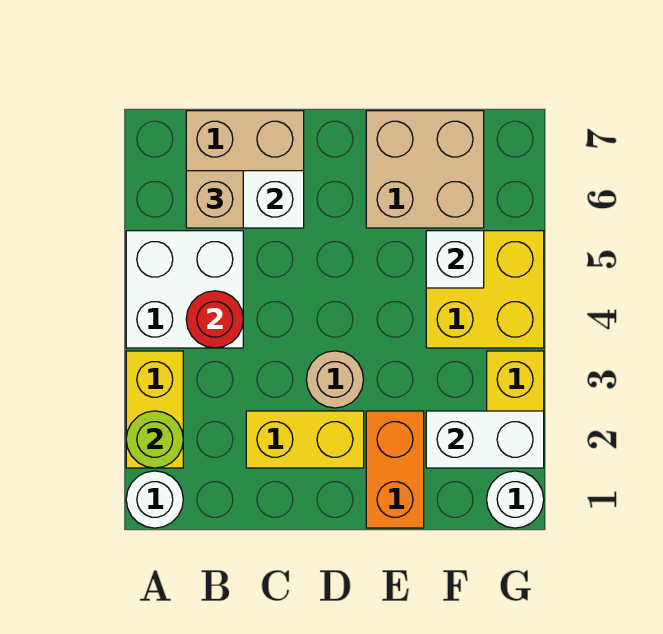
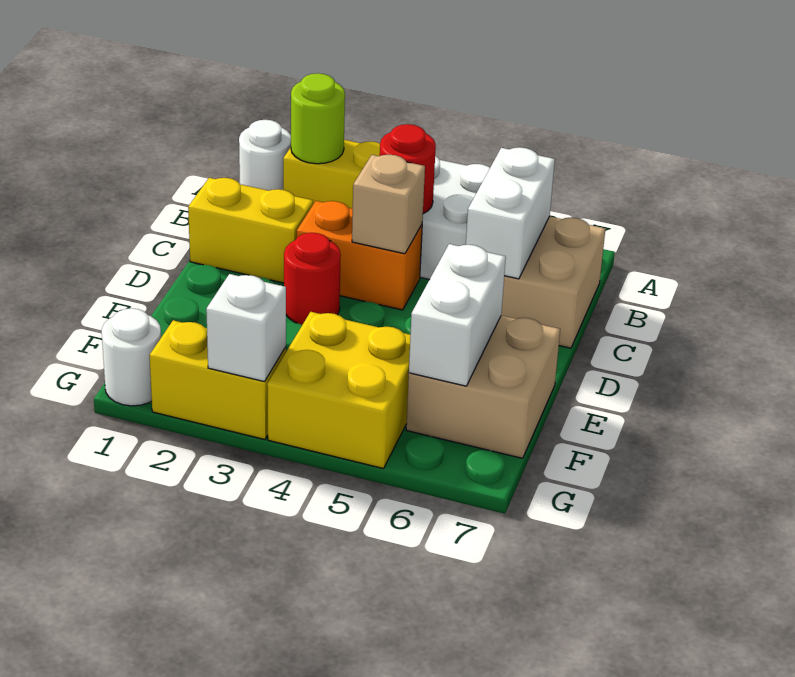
tan 1x1 brick [186,171,243,228] -> tan 1x1 brick moved to [352,155,425,254]
yellow 1x2 brick [246,411,364,468] -> yellow 1x2 brick turned to [188,178,313,283]
tan 1x1 round brick [306,351,364,408] -> red 1x1 round brick [284,233,341,325]
orange 1x2 brick [366,411,424,528] -> orange 1x2 brick moved to [297,201,422,310]
white 1x2 brick [426,411,544,468] -> white 1x2 brick moved to [409,244,506,386]
white 1x1 brick [426,231,484,288] -> white 1x1 brick moved to [206,274,286,382]

